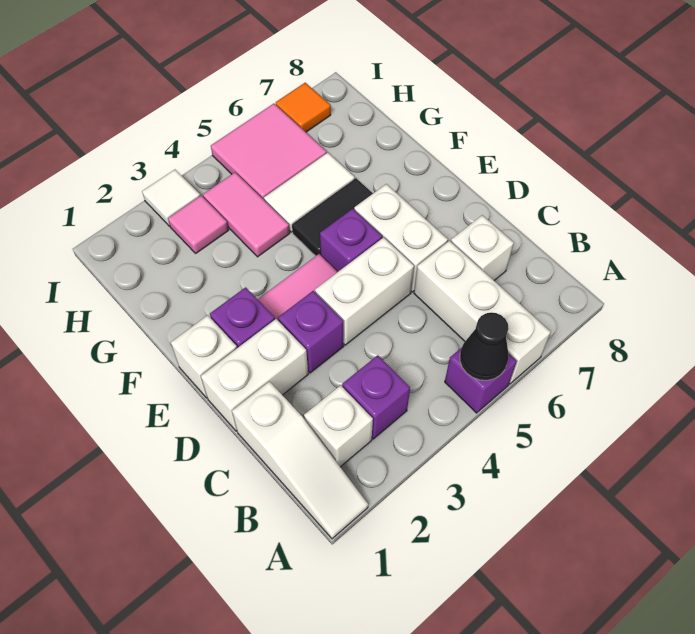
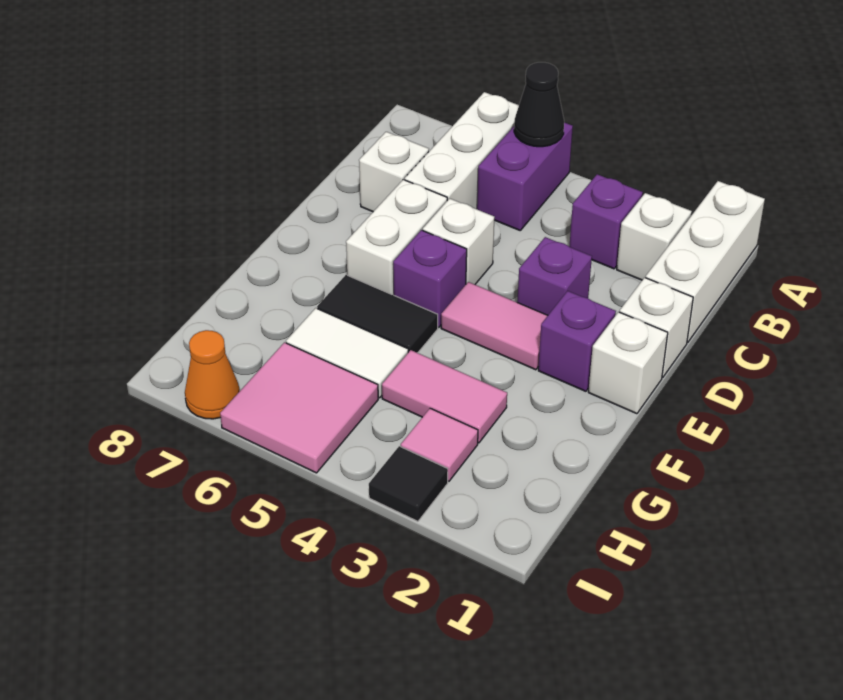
white 1x3 slope [232,381,368,539] -> white 1x3 brick [646,181,765,342]
purple 1x1 brick [445,348,517,413] -> purple 1x2 brick [477,122,573,230]
white 1x2 brick [201,319,308,431] -> white 1x1 brick [620,278,693,377]
white 1x2 brick [315,237,414,345] -> white 1x1 brick [423,198,494,284]
pink 1x2 tile [203,172,290,257] -> pink 1x2 tile turned to [382,350,507,443]
white 1x1 tile [142,170,200,226] -> black 1x1 tile [369,446,448,521]
orange 1x1 tile [276,83,331,132] -> orange 1x1 cone [185,330,240,419]

